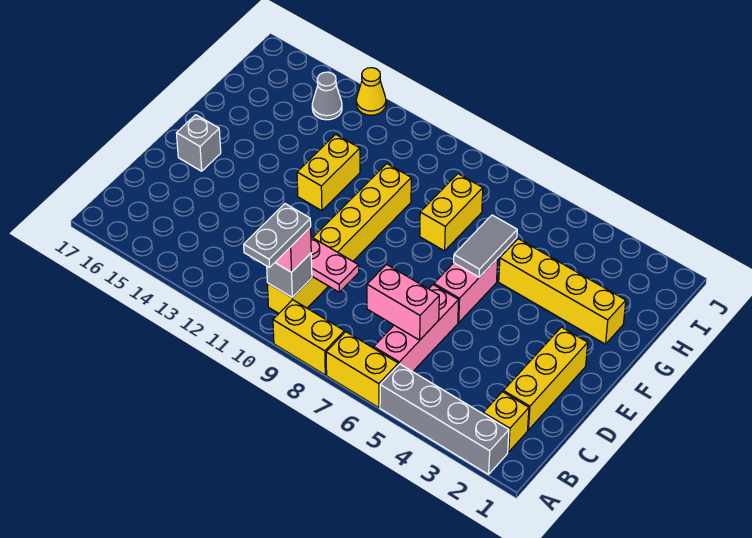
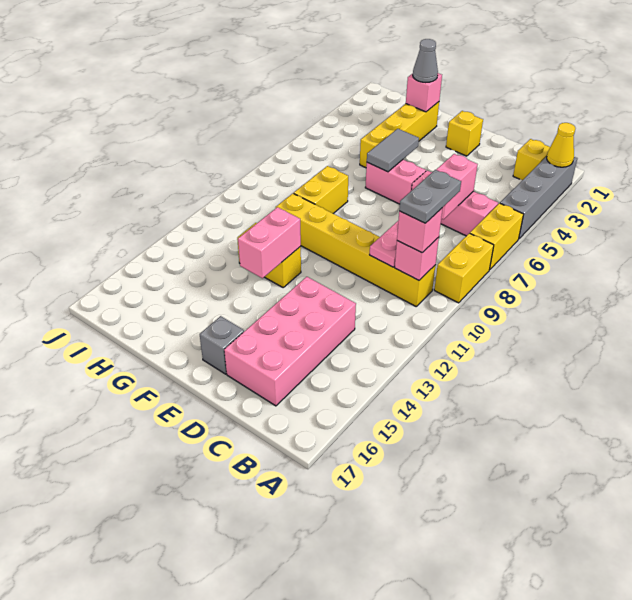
grey 1x2 plate [244,204,311,267] -> grey 1x2 plate turned to [399,170,461,223]
grey 1x1 brick [267,253,312,297] -> pink 1x1 brick [395,237,439,280]
yellow 1x3 brick [503,327,588,430] -> yellow 1x1 brick [446,111,483,156]
none -> pink 2x4 brick [224,277,356,406]
grey 1x2 tile [454,215,517,277] -> grey 1x2 tile turned to [367,129,419,172]
none -> pink 1x2 brick [238,207,301,278]
none -> pink 1x1 brick [406,73,442,112]
yellow 1x2 brick [420,174,483,251] -> yellow 1x2 brick turned to [294,166,348,214]
grey 1x1 cone [312,72,342,120] -> grey 1x1 cone moved to [413,39,438,83]
yellow 1x1 cone [356,68,386,115] -> yellow 1x1 cone moved to [547,123,575,167]

